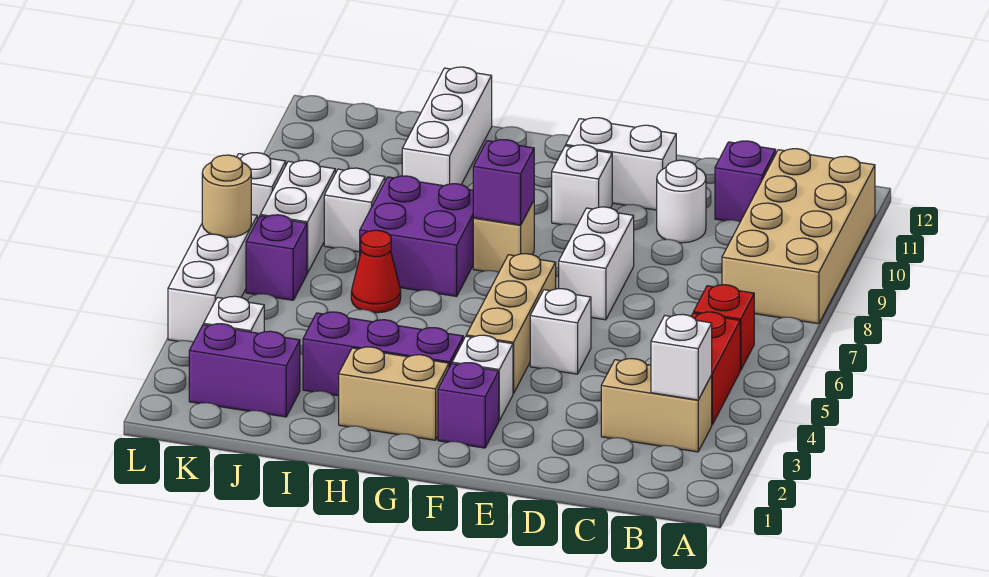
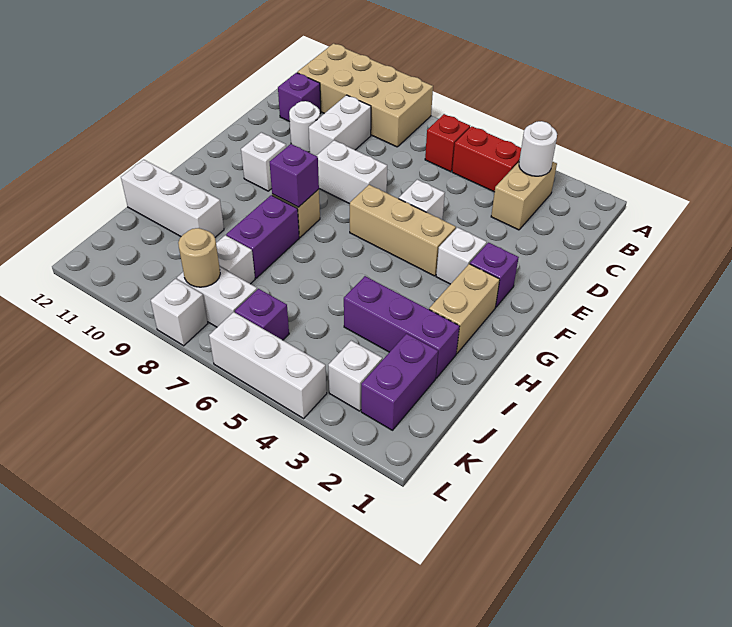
white 1x1 brick [651,314,712,400] -> white 1x1 round brick [519,121,557,176]
white 1x2 brick [566,118,676,210] -> white 1x2 brick moved to [309,95,371,156]
purple 1x3 brick [303,312,463,396] -> purple 1x3 brick turned to [344,276,460,378]
purple 2x2 brick [360,176,473,296] -> purple 1x2 brick [226,195,299,278]
red 1x1 cone [351,230,401,313] -> none
tan 1x1 round brick [202,155,251,238] -> tan 1x1 round brick moved to [178,228,220,287]

